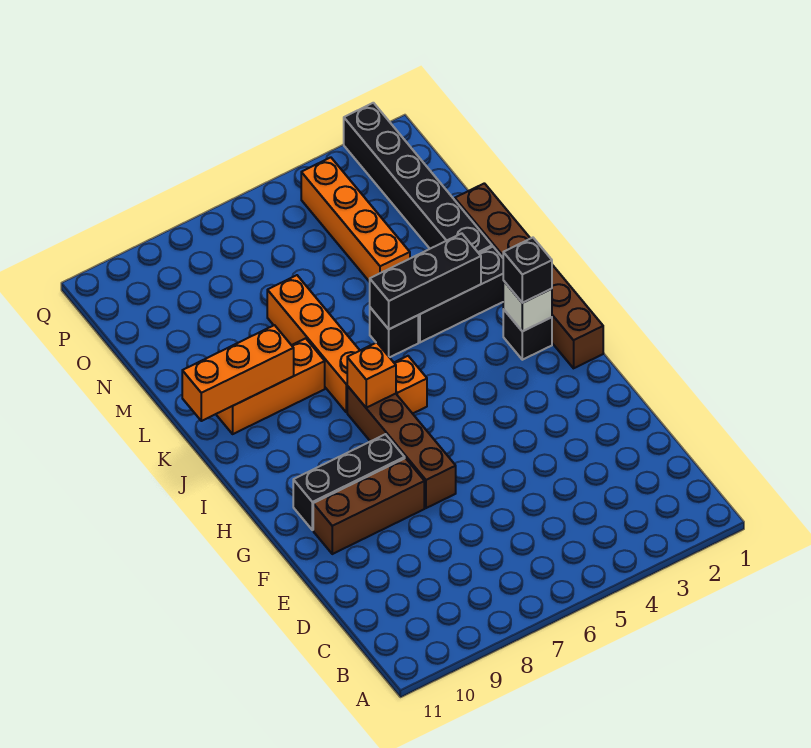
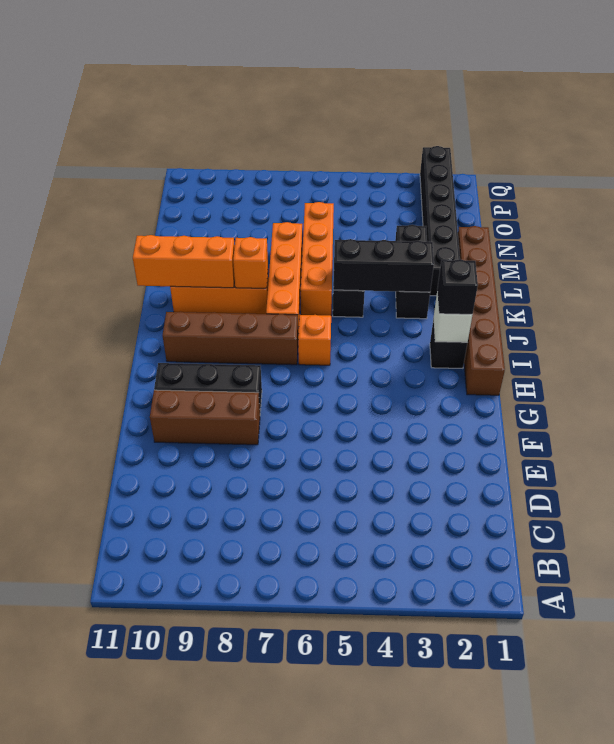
brown 1x4 brick [347,386,456,508] -> brown 1x4 brick turned to [163,312,298,365]
orange 1x1 brick [347,343,396,408] -> orange 1x1 brick moved to [233,237,268,288]
black 1x3 brick [418,247,503,342] -> black 1x3 brick turned to [395,225,430,319]
orange 1x4 brick [301,157,410,282] -> orange 1x4 brick moved to [301,202,334,315]

